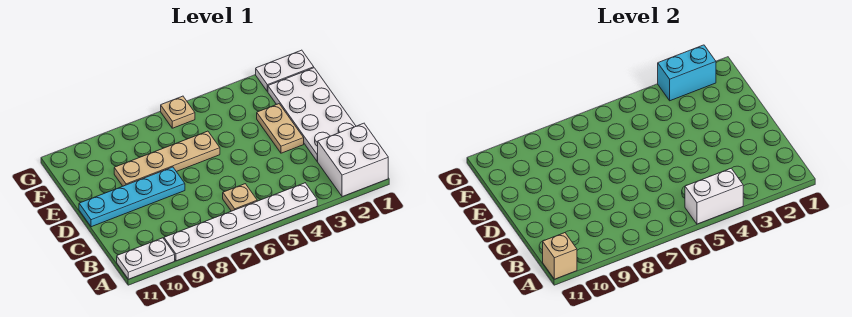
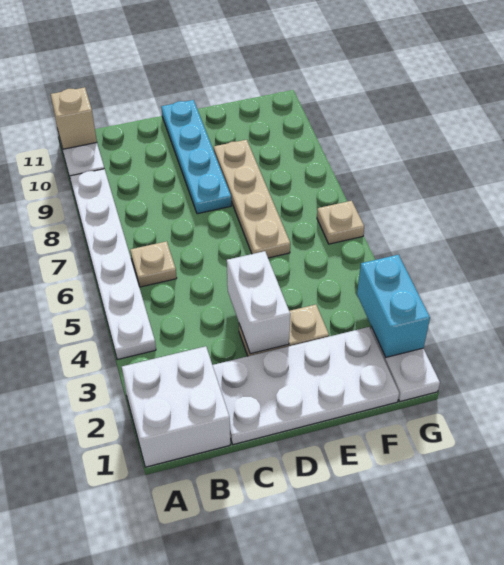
white 1x2 brick [685,168,743,224] -> white 1x2 brick moved to [227,251,290,354]

